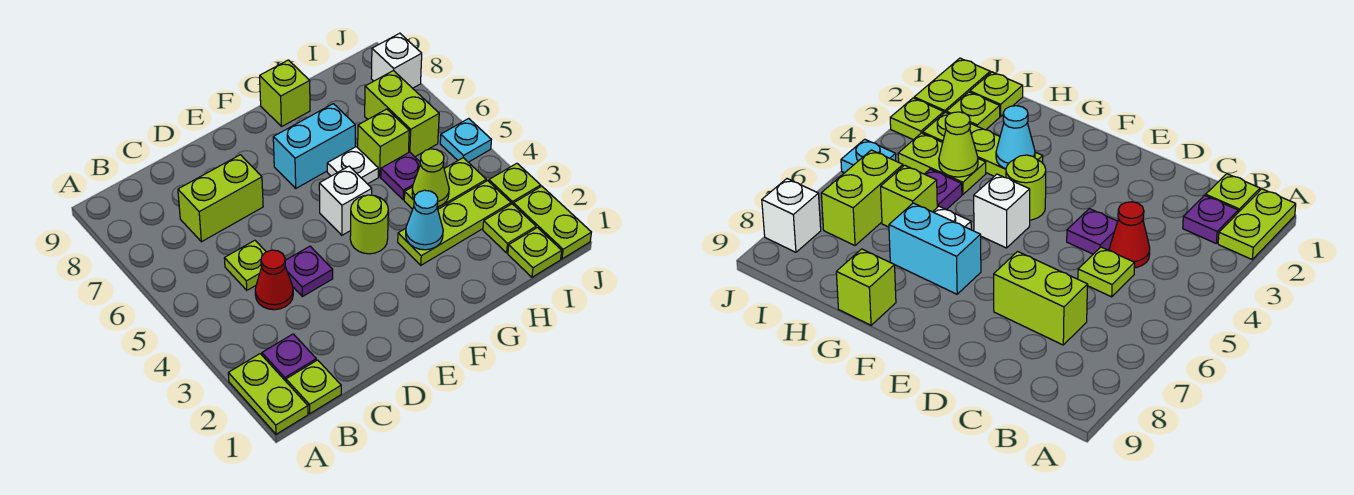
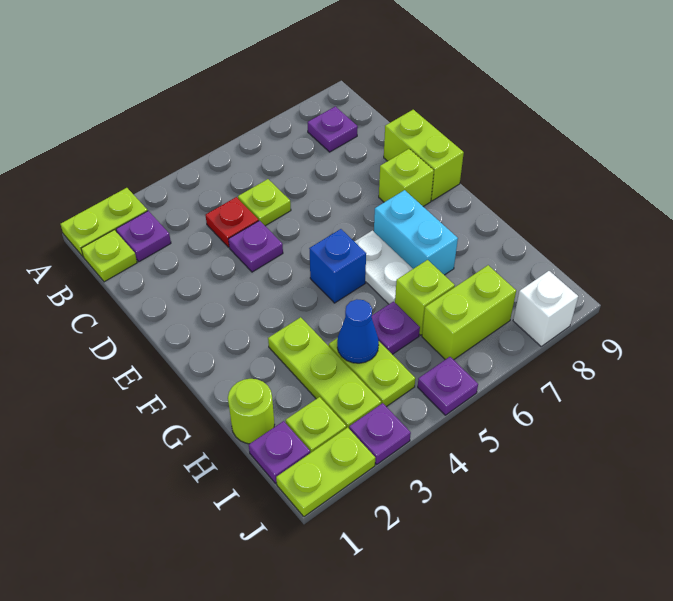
none -> purple 1x1 plate [308,106,358,152]
red 1x1 cone [255,250,293,310] -> red 1x1 plate [205,197,259,247]
lime 1x2 brick [178,155,263,242] -> lime 1x2 brick moved to [384,110,464,201]
lime 1x1 round brick [350,195,388,254] -> lime 1x1 round brick moved to [228,379,274,444]
white 1x1 brick [319,166,372,235] -> blue 1x1 brick [309,229,366,303]
cyan 1x1 cone [406,190,443,250] -> none
white 1x1 plate [327,147,378,184] -> white 1x2 plate [354,231,413,304]
lime 1x1 brick [260,60,310,126] -> lime 1x1 brick moved to [379,149,434,206]
lime 1x1 cone [412,149,449,207] -> blue 1x1 cone [337,299,379,363]
lime 1x1 plate [508,228,562,277] -> purple 1x1 plate [249,421,310,483]
lime 1x1 plate [489,163,541,205] -> purple 1x1 plate [349,403,411,464]
cyan 1x1 plate [440,118,491,162] -> purple 1x1 plate [418,357,478,415]

